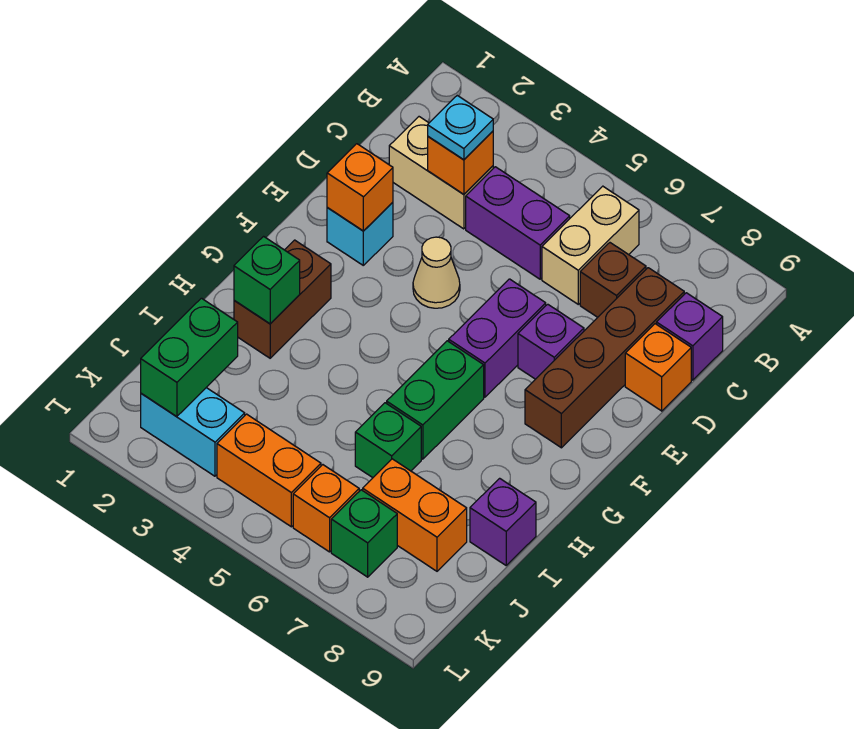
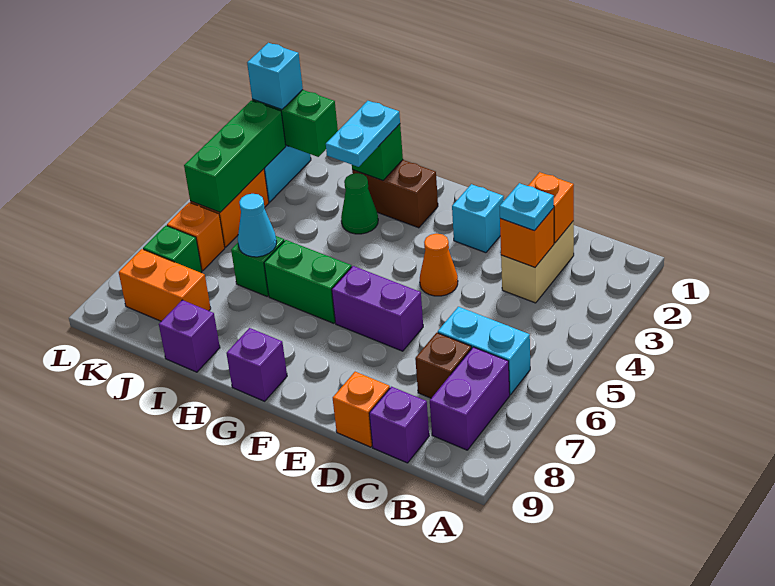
tan 1x2 brick [542,186,639,304] -> cyan 1x2 brick [438,307,530,395]
purple 1x2 brick [466,167,570,279] -> purple 1x2 brick moved to [430,347,510,450]
brown 1x4 brick [525,268,684,448] -> none
orange 1x1 brick [327,144,393,231] -> orange 1x1 brick moved to [528,172,574,243]
tan 1x1 cone [413,237,460,308] -> orange 1x1 cone [420,234,458,296]
purple 1x1 brick [518,304,584,379] -> purple 1x1 brick moved to [226,328,287,401]
none -> cyan 1x2 plate [326,101,400,167]
none -> green 1x1 cone [341,173,378,234]
none -> cyan 1x1 cone [238,194,277,257]
orange 1x2 brick [363,459,467,571] -> orange 1x2 brick turned to [119,249,211,321]
none -> cyan 1x1 brick [247,43,303,110]
none -> green 1x3 brick [184,101,286,212]

